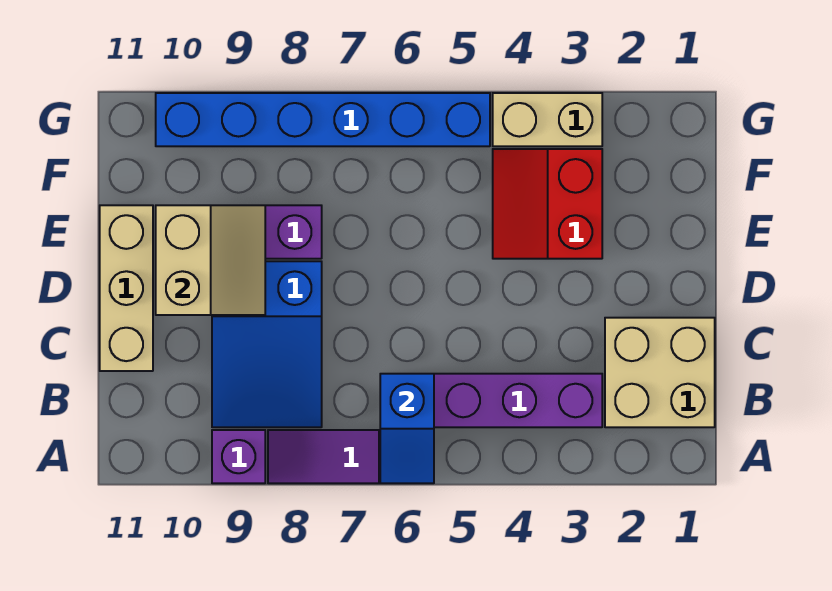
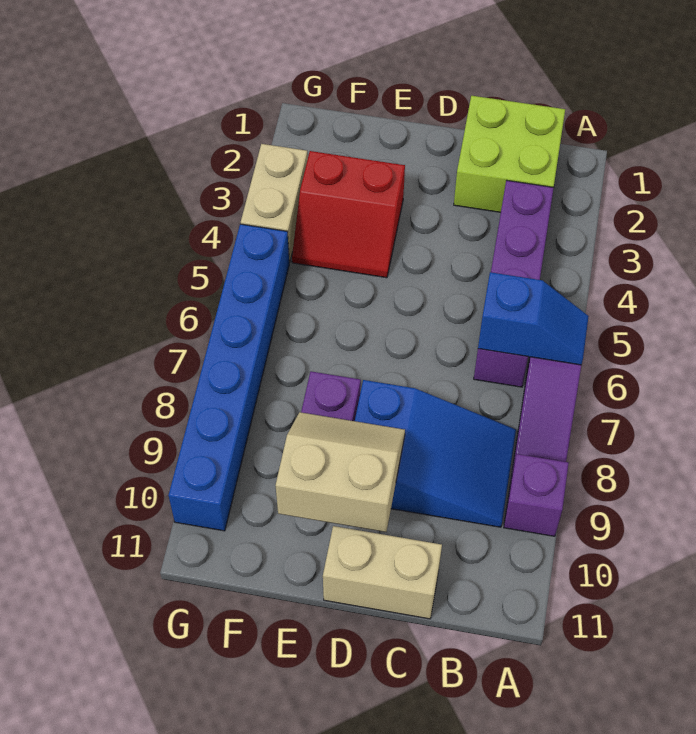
tan 2x2 brick [605,318,715,427] -> lime 2x2 brick [454,96,565,212]
tan 1x3 brick [100,205,153,371] -> tan 1x2 brick [323,526,442,619]

